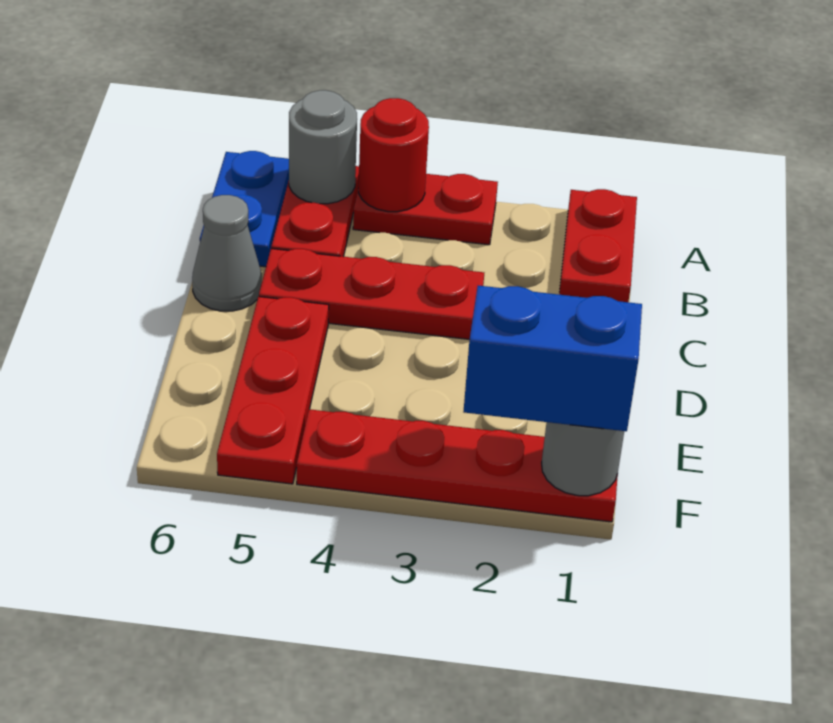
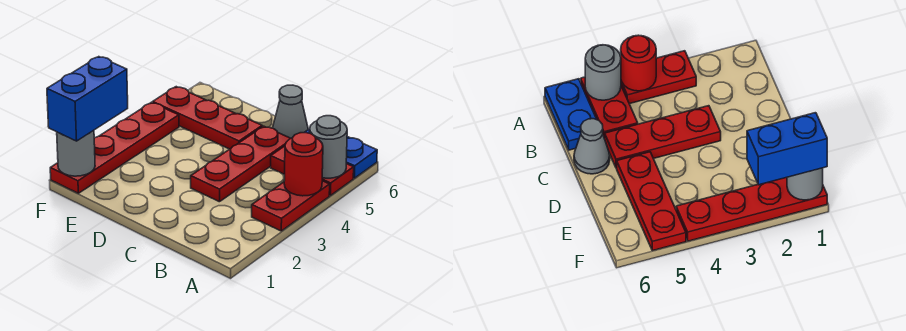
red 1x2 plate [559,189,637,302] -> none

